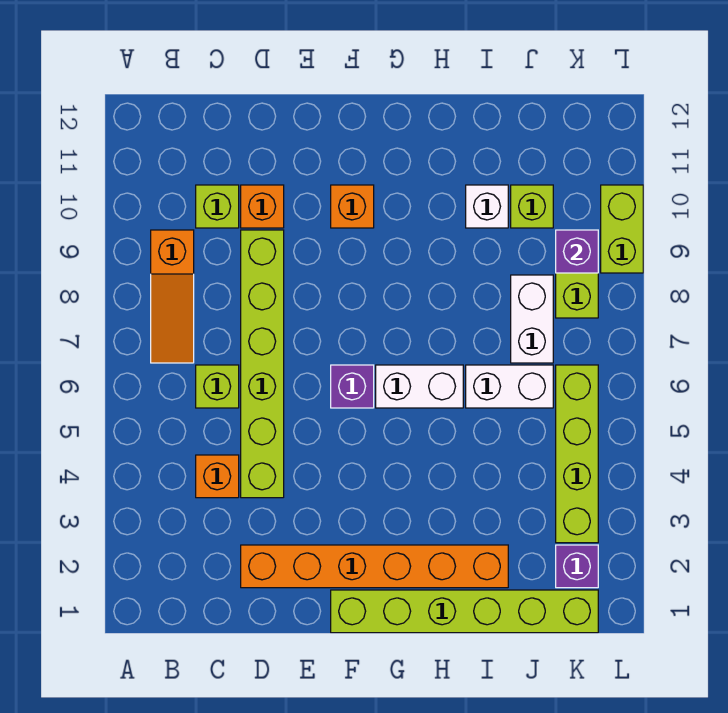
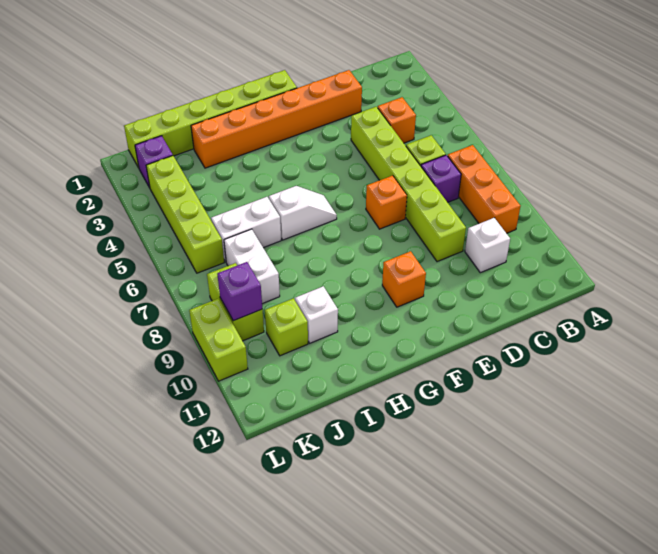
orange 1x3 slope [151,230,194,363] -> orange 1x3 brick [448,145,520,233]
lime 1x1 brick [196,185,239,228] -> white 1x1 brick [465,218,510,273]
orange 1x1 brick [241,185,284,228] -> orange 1x1 brick moved to [366,175,407,229]
purple 1x1 brick [331,365,374,408] -> purple 1x1 brick moved to [421,155,461,202]
white 1x2 brick [376,365,463,408] -> white 1x2 slope [269,186,337,240]

